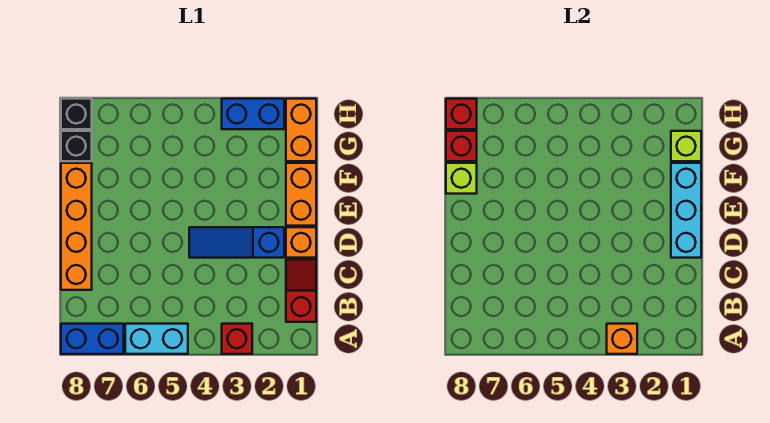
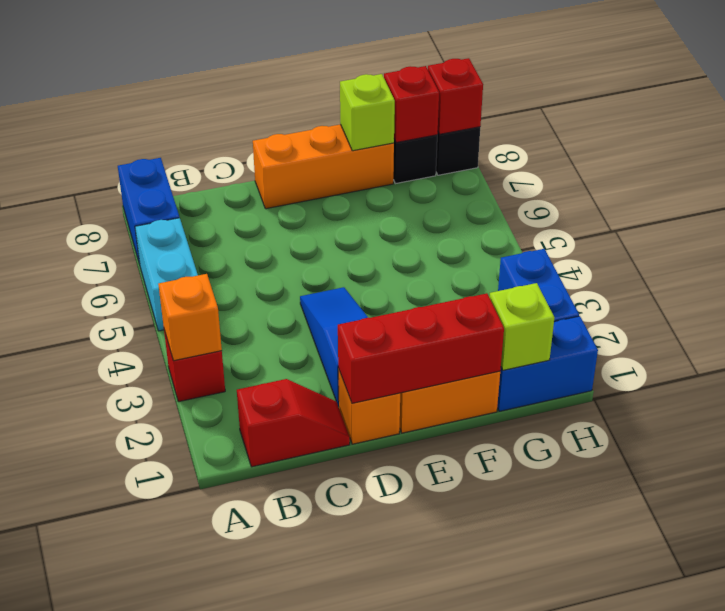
orange 1x4 brick [61,163,92,290] -> orange 1x3 brick [253,124,394,209]
cyan 1x3 brick [671,163,701,258] -> red 1x3 brick [338,293,504,403]
orange 1x2 brick [286,99,316,161] -> blue 1x2 brick [497,316,598,411]

